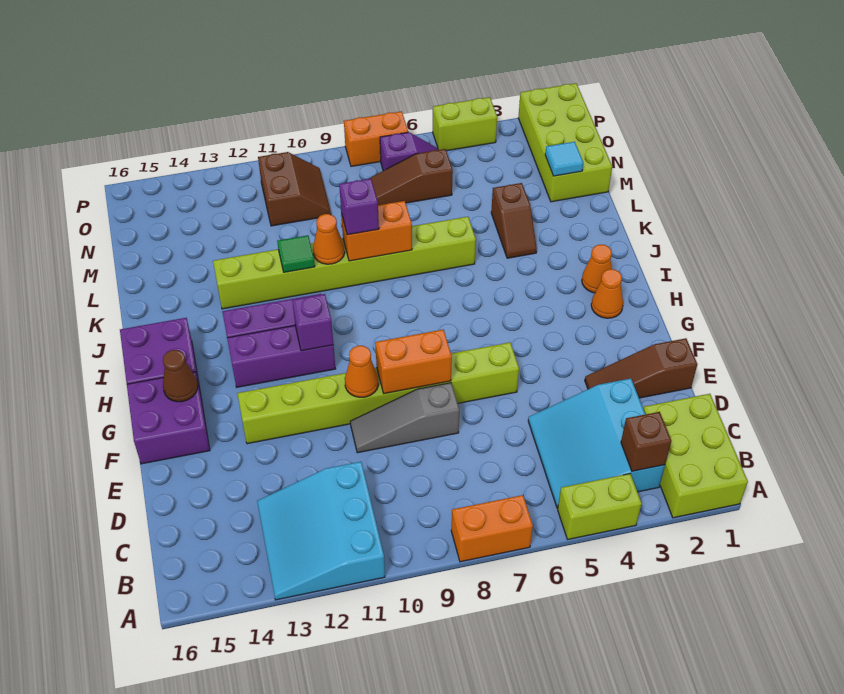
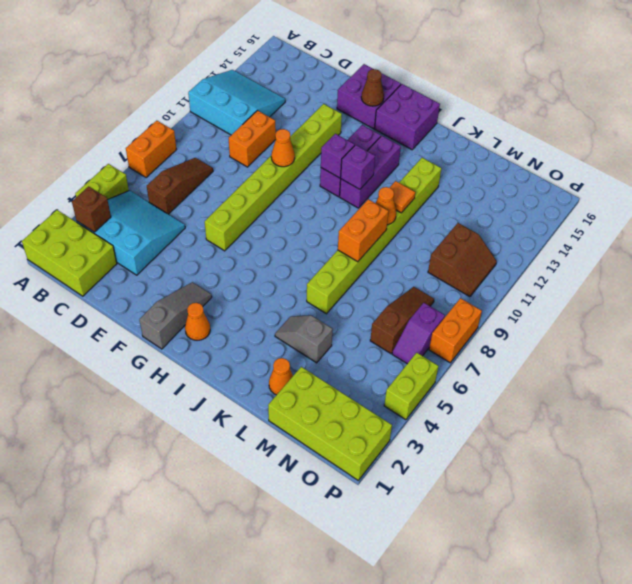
brown 1x3 slope [585,338,697,398] -> brown 1x3 slope moved to [147,158,213,214]
grey 1x3 slope [350,383,459,453] -> grey 1x3 slope moved to [139,282,212,349]
orange 1x2 brick [375,330,452,394] -> orange 1x2 brick moved to [229,111,276,167]
orange 1x1 cone [582,245,612,293] -> orange 1x1 cone moved to [269,358,293,395]
brown 1x2 slope [491,183,537,258] -> grey 1x2 slope [275,315,333,363]
purple 1x1 brick [339,179,379,235] -> purple 1x1 brick moved to [341,145,375,189]
green 1x1 tile [277,235,315,272] -> orange 1x1 tile [390,181,415,213]
cyan 1x1 tile [545,142,583,176] -> none
brown 2x2 slope [258,152,331,226] -> brown 2x2 slope turned to [428,223,497,297]

